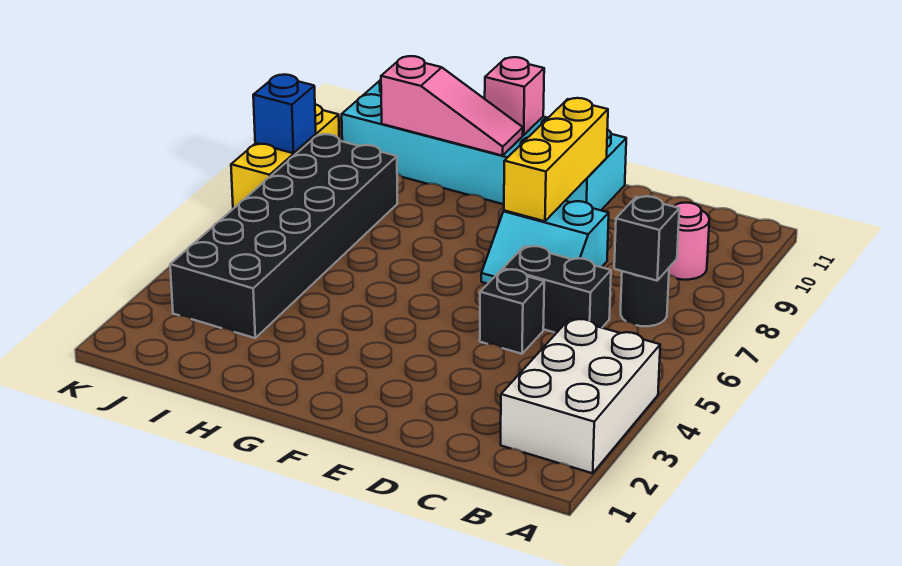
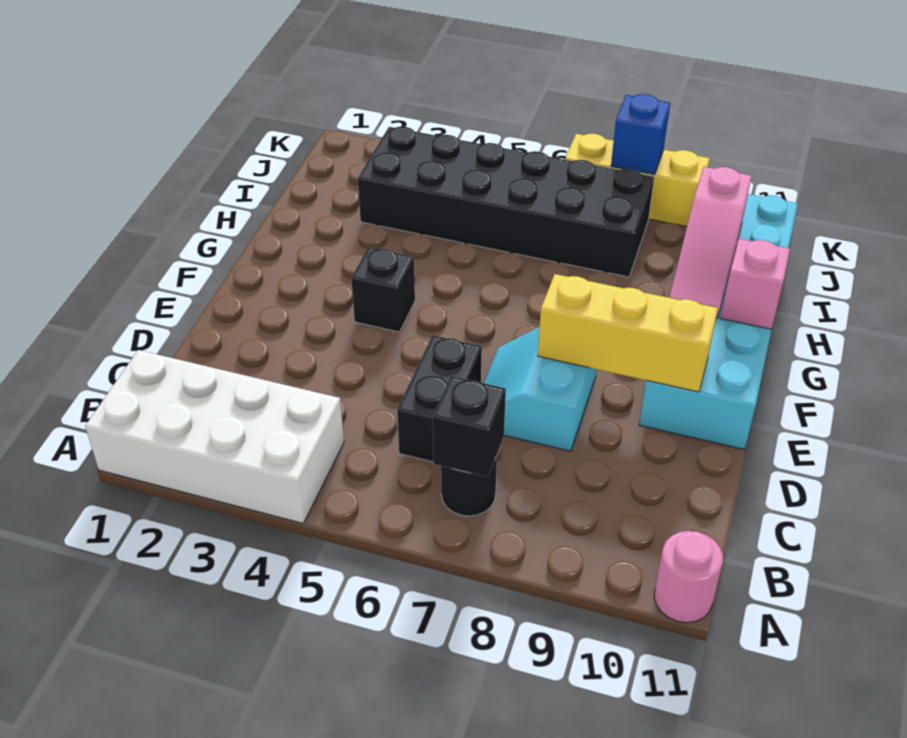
white 2x3 brick [501,319,660,473] -> white 2x4 brick [85,350,344,523]
pink 1x1 round brick [669,203,709,280] -> pink 1x1 round brick moved to [654,531,723,623]
black 1x1 brick [480,269,544,354] -> black 1x1 brick moved to [351,247,415,332]

